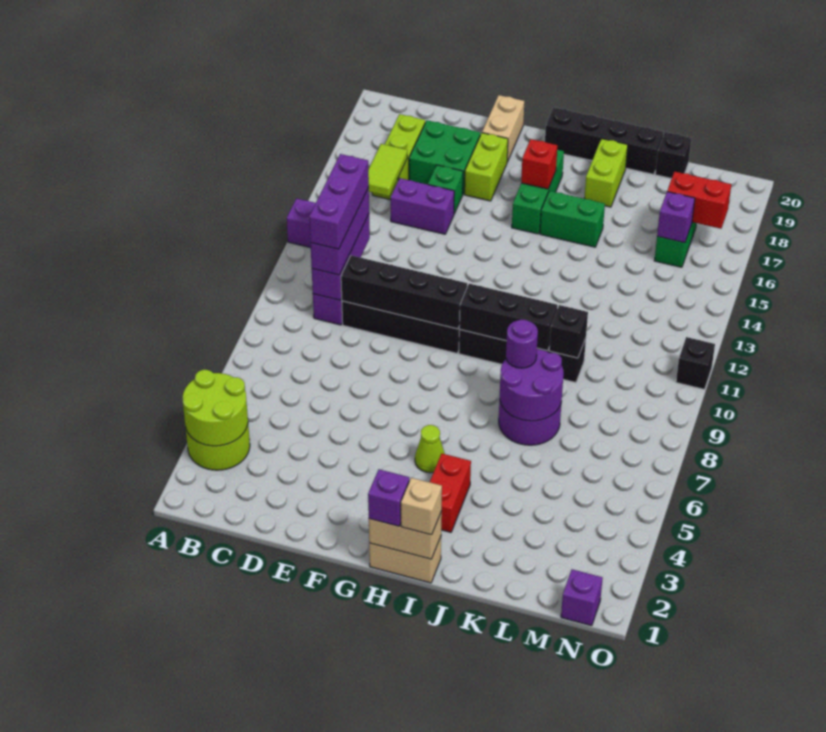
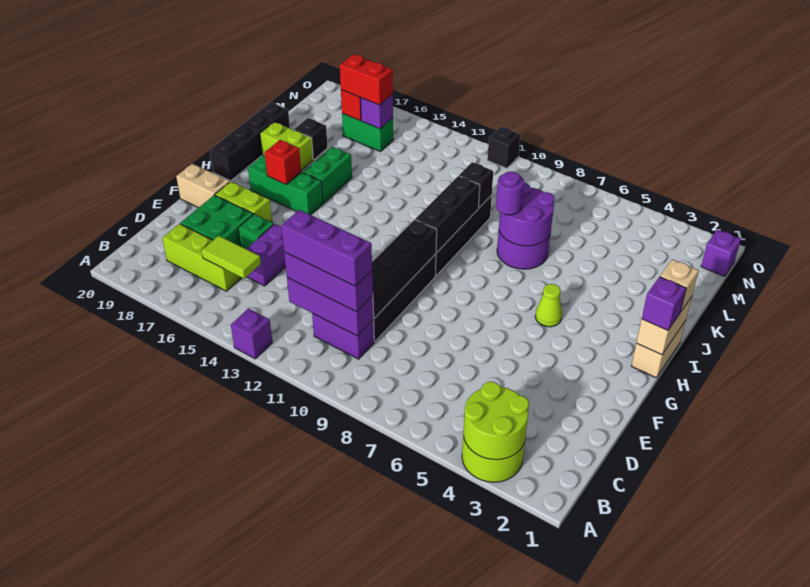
red 1x2 brick [430,453,471,532] -> red 1x2 brick moved to [340,54,393,105]
black 1x1 brick [655,132,691,179] -> black 1x1 brick moved to [294,118,328,160]

